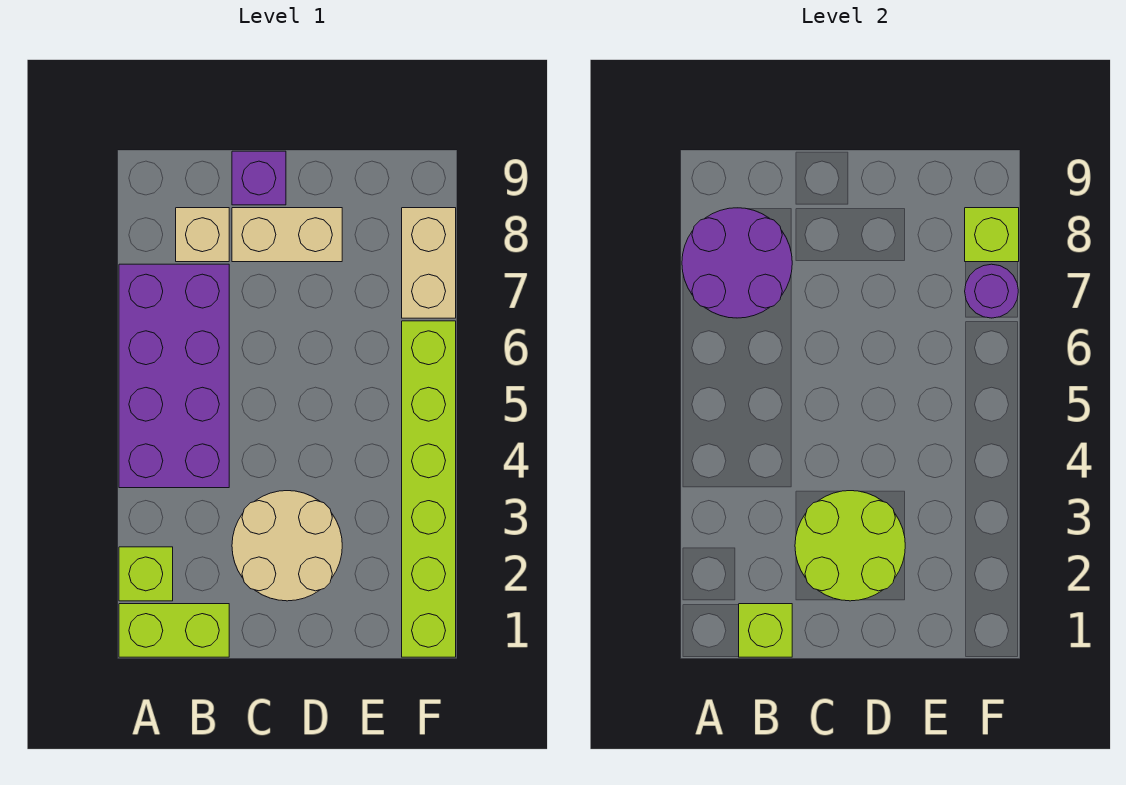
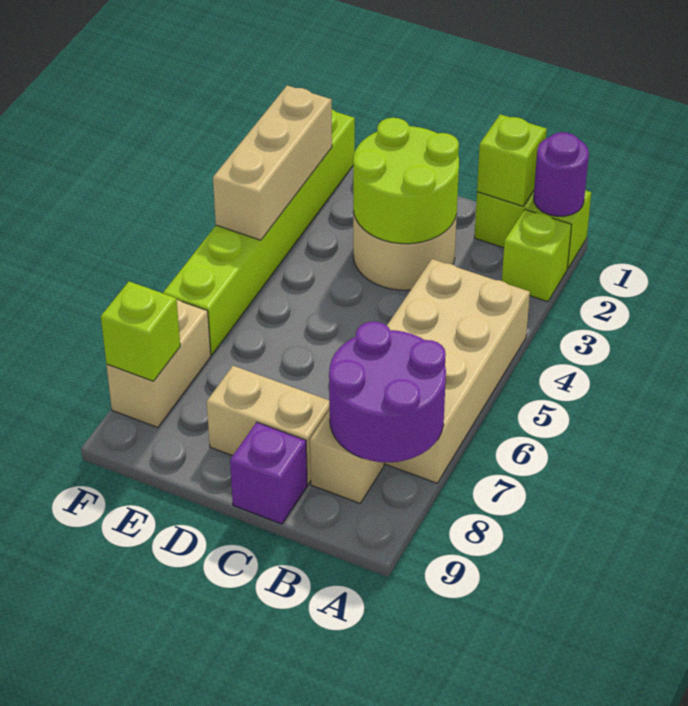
purple 2x4 brick [119,264,229,488] -> tan 2x4 brick [384,259,530,483]
none -> tan 1x3 brick [213,85,332,240]
purple 1x1 round brick [965,264,1018,318] -> purple 1x1 round brick moved to [534,132,589,216]

